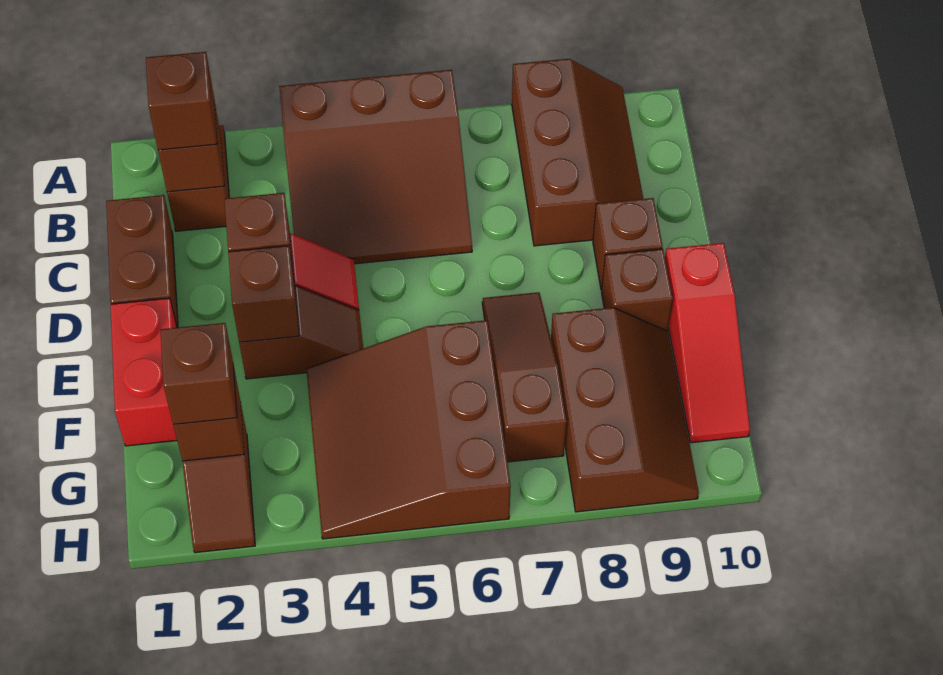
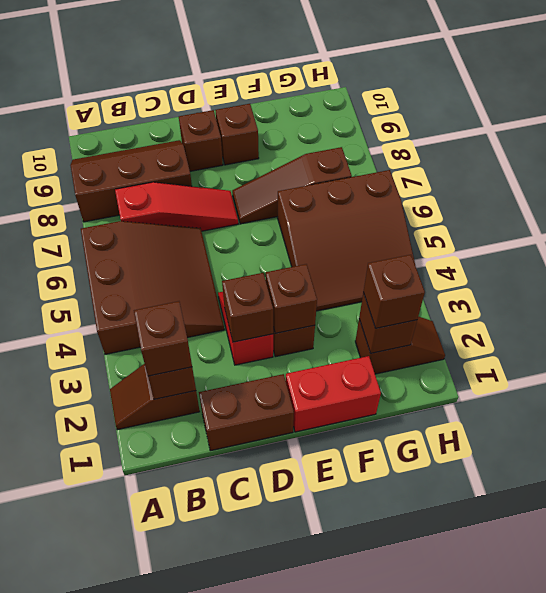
red 1x3 slope [665,243,750,443] -> red 1x3 slope moved to [115,182,238,231]
brown 2x3 slope [551,307,699,512] -> none

